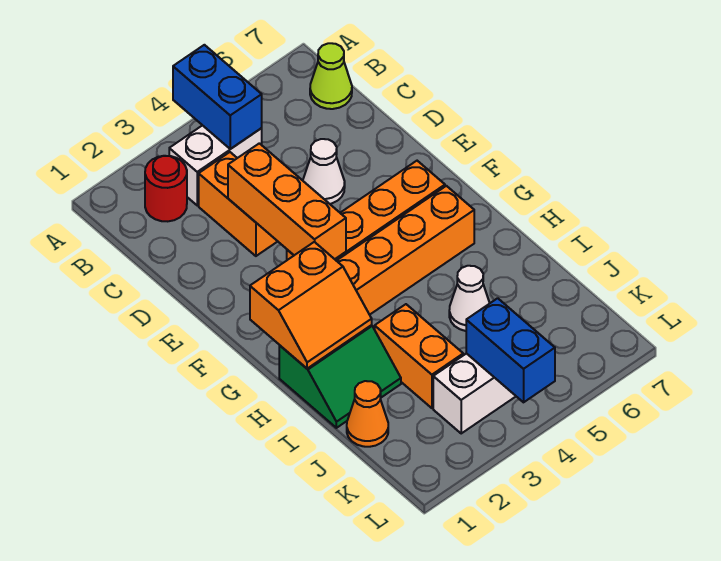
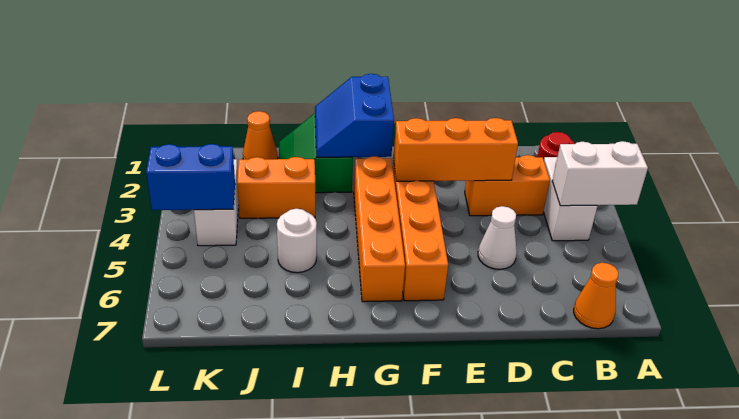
blue 1x2 brick [173,45,262,149] -> white 1x2 brick [552,141,648,206]
lime 1x1 cone [310,43,352,109] -> orange 1x1 cone [574,263,618,329]
orange 2x2 slope [250,242,372,369] -> blue 2x2 slope [315,74,394,157]
white 1x1 cone [449,266,490,331] -> white 1x1 round brick [277,209,317,273]

